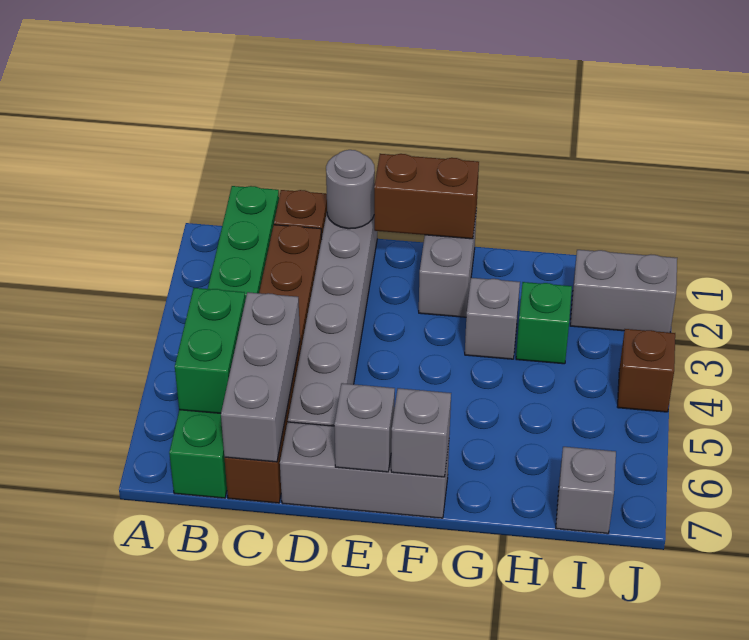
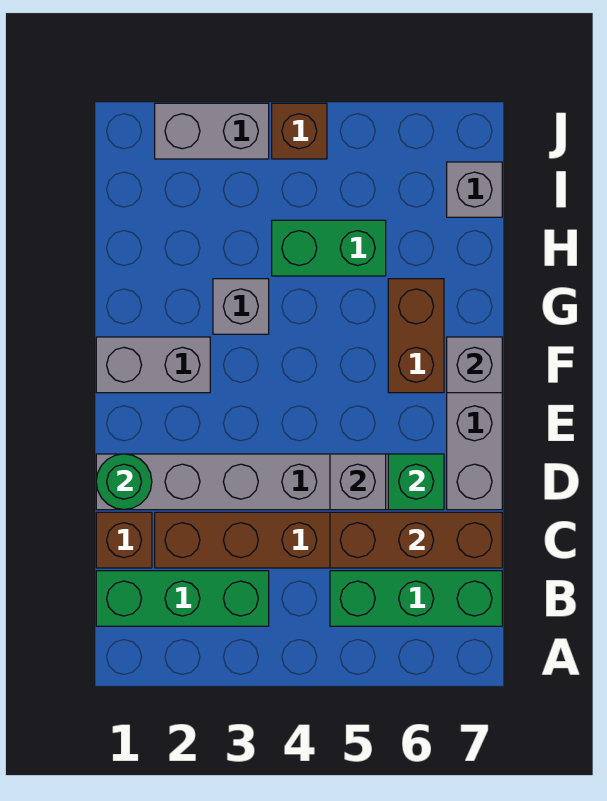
green 1x2 brick [175,288,245,413] -> green 1x2 brick moved to [272,220,386,276]
grey 1x3 brick [221,292,300,462] -> brown 1x3 brick [330,512,502,568]
grey 1x1 round brick [326,150,375,229] -> green 1x1 round brick [96,454,152,510]
brown 1x2 brick [374,154,479,239] -> brown 1x2 brick moved to [388,279,444,393]
grey 1x1 brick [334,383,395,472] -> grey 1x1 brick moved to [330,454,386,510]
green 1x1 brick [516,282,572,364] -> green 1x1 brick moved to [388,454,444,510]
grey 1x2 brick [570,250,677,333] -> grey 1x2 brick turned to [155,103,269,159]

